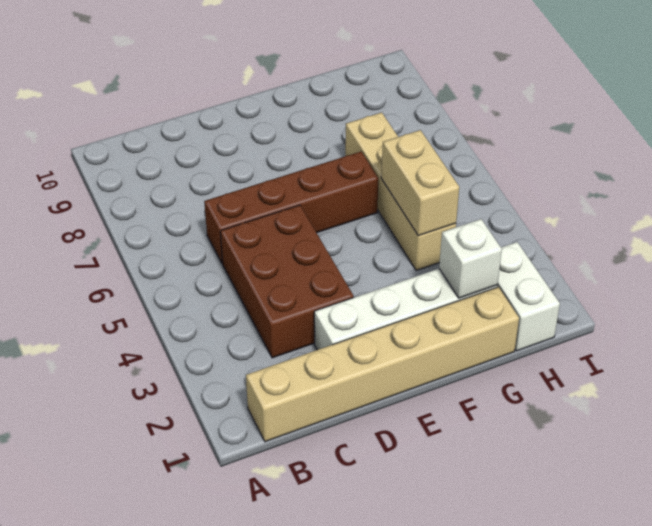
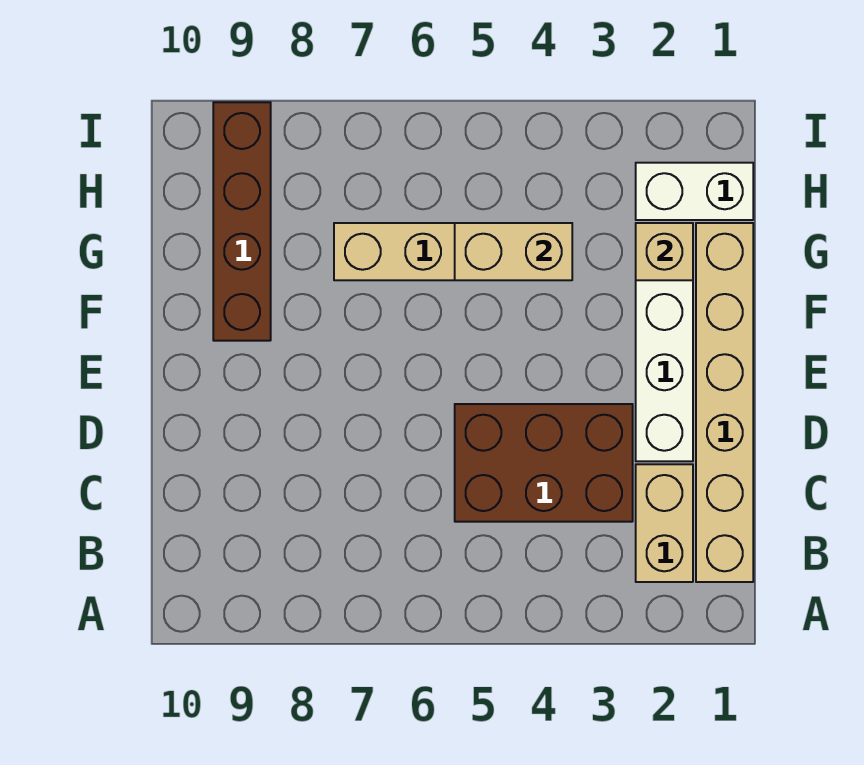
none -> tan 1x2 brick [636,464,693,582]
brown 1x4 brick [204,152,379,264] -> brown 1x4 brick moved to [213,102,271,341]
white 1x1 brick [439,219,502,298] -> tan 1x1 brick [636,223,693,280]

